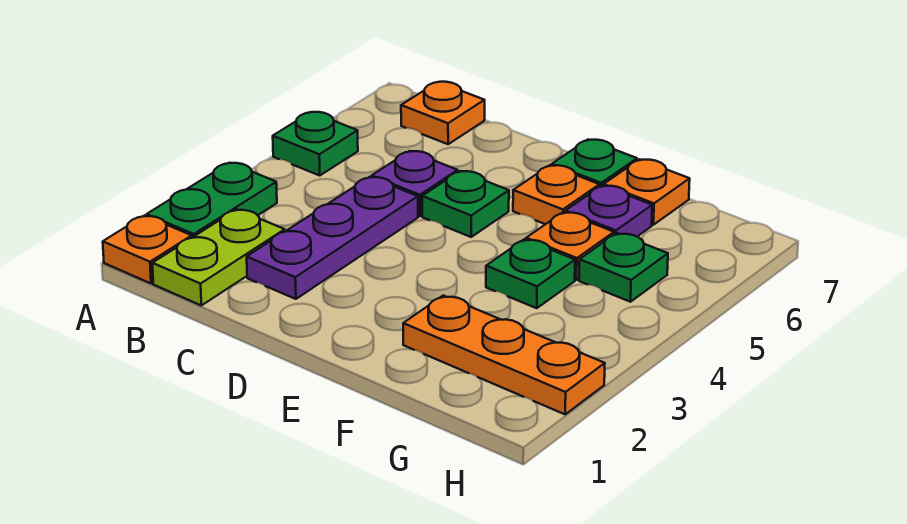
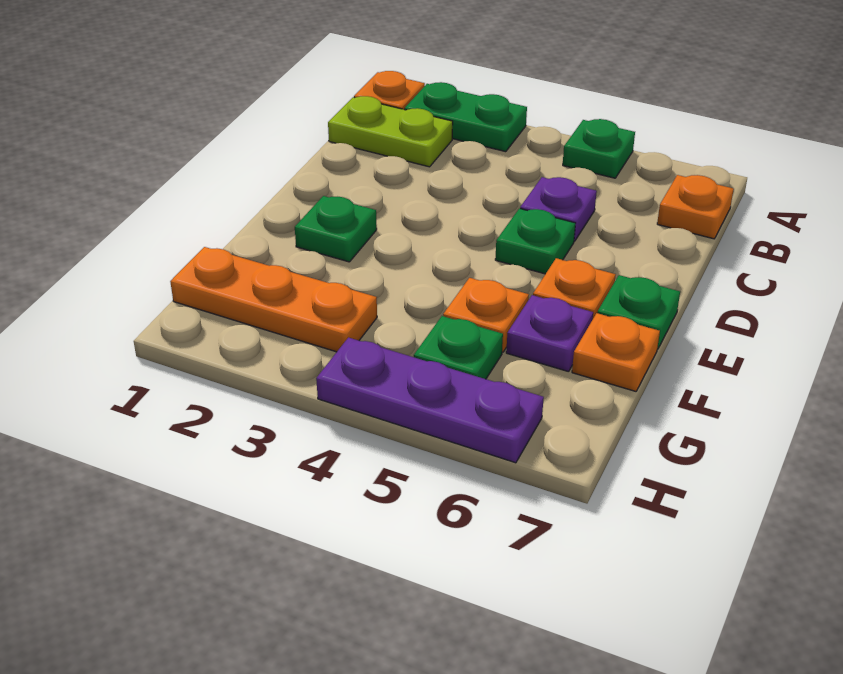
purple 1x3 plate [247,177,418,299] -> purple 1x3 plate moved to [316,338,544,463]
orange 1x3 plate [403,296,605,414] -> orange 1x3 plate turned to [170,247,377,352]
green 1x1 plate [486,239,575,308] -> green 1x1 plate moved to [295,196,377,262]

